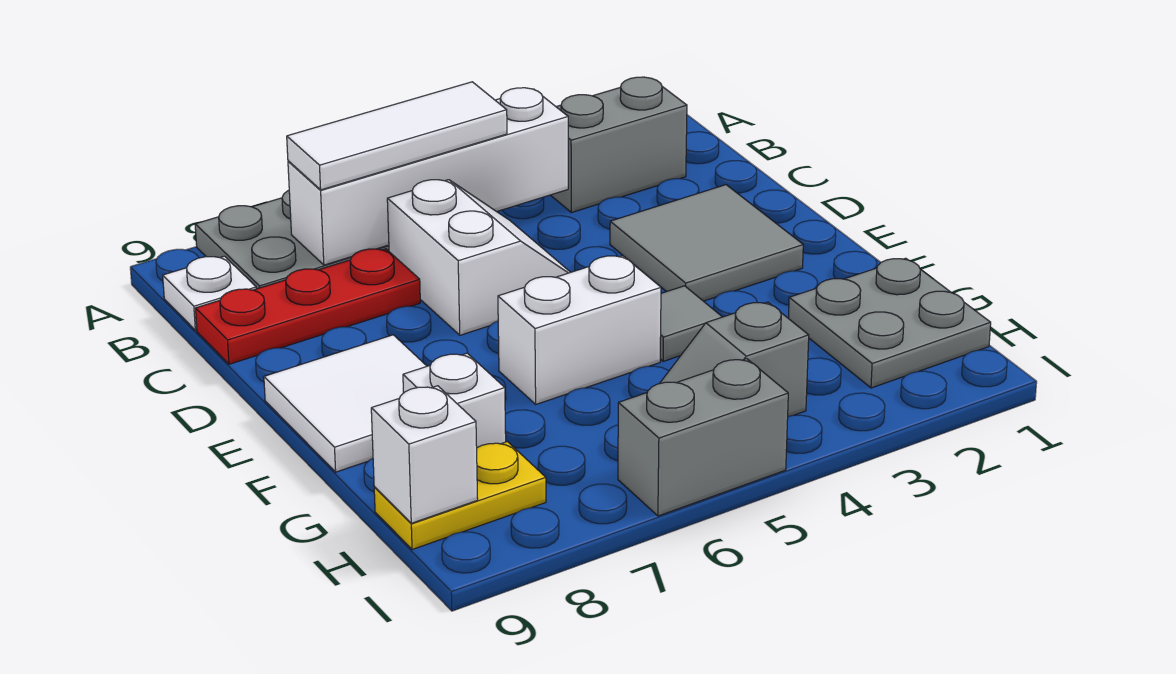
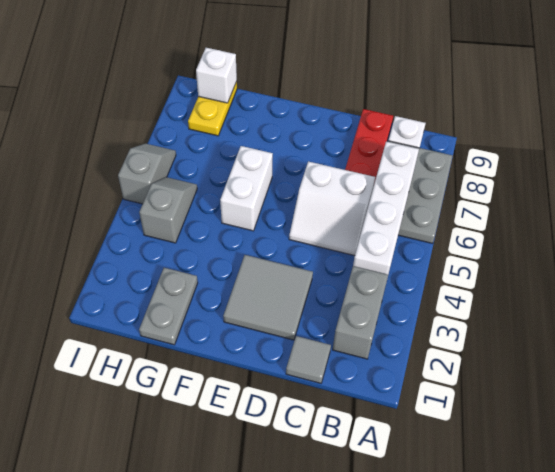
white 1x3 tile [287,82,507,190] -> none
white 2x2 tile [264,335,427,472] -> none
grey 1x1 tile [660,286,722,361] -> grey 1x1 tile moved to [286,336,331,383]
grey 2x2 plate [788,258,991,388] -> grey 1x2 plate [139,268,198,345]
white 1x1 brick [403,353,506,448] -> none
grey 1x2 brick [618,359,788,516] -> grey 1x2 slope [118,144,176,204]

